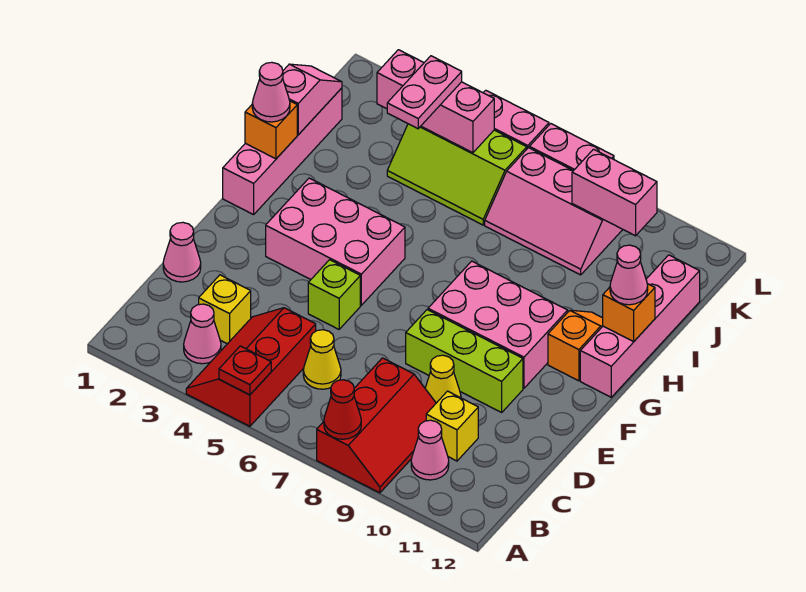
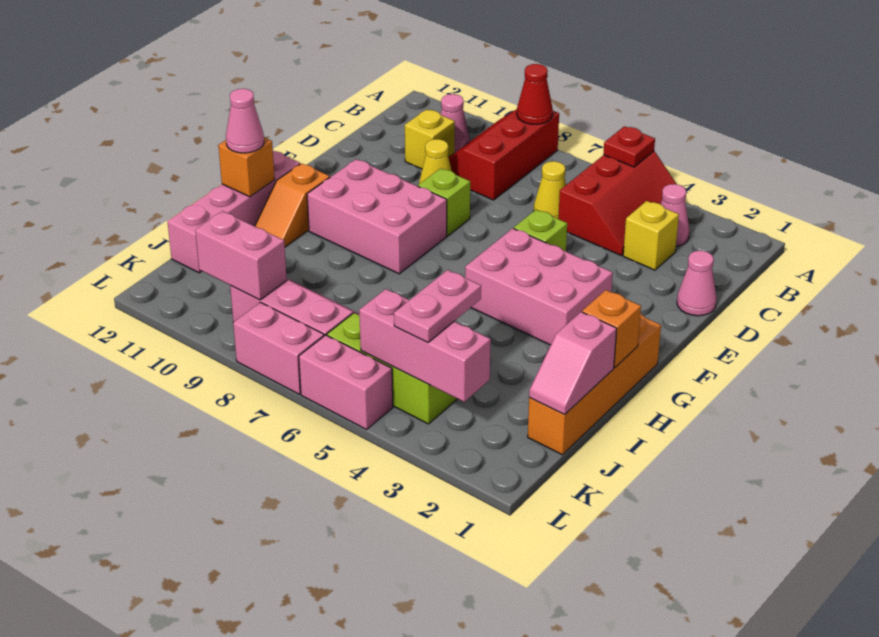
lime 1x3 brick [406,310,523,412] -> lime 1x1 brick [418,168,470,236]
pink 1x4 brick [223,88,342,215] -> orange 1x4 brick [528,314,661,455]
pink 1x1 cone [252,62,290,122] -> none

